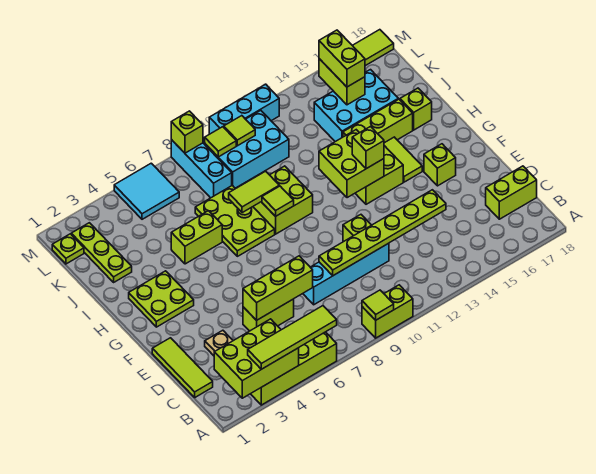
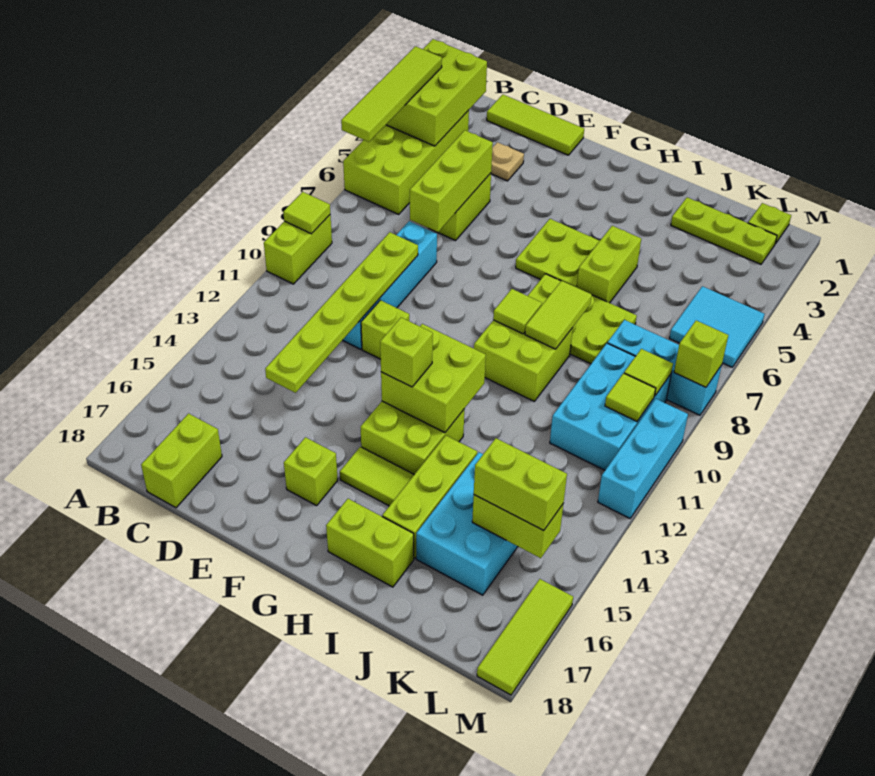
lime 2x2 plate [129,271,194,327] -> lime 2x2 plate moved to [516,219,599,287]
lime 1x1 brick [400,88,432,130] -> lime 1x2 brick [326,499,414,587]

